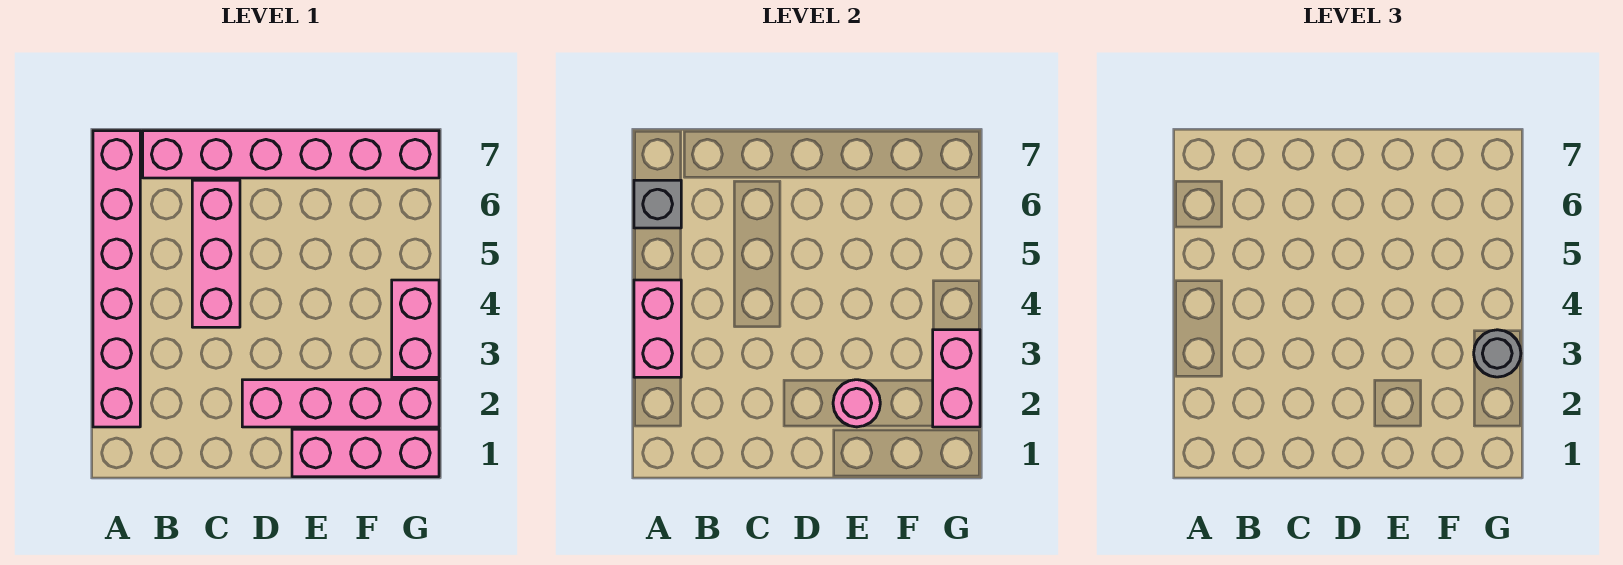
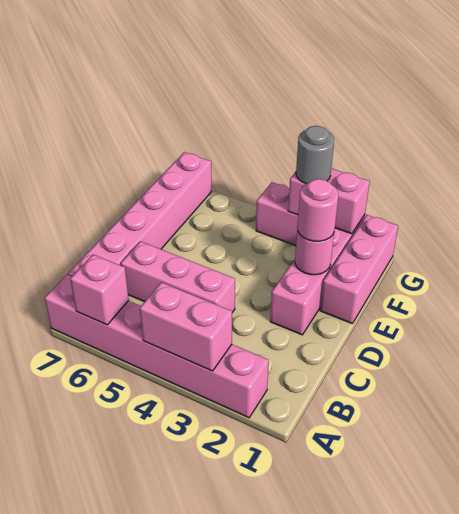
grey 1x1 brick [634,180,681,228] -> pink 1x1 brick [70,255,129,325]
none -> pink 1x1 round brick [297,179,338,241]

